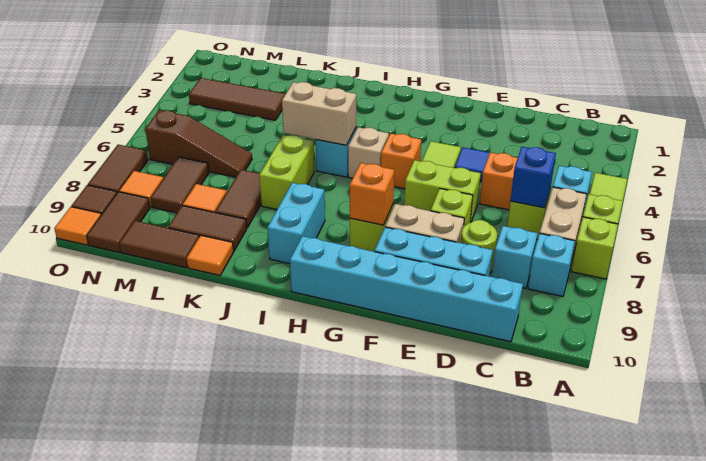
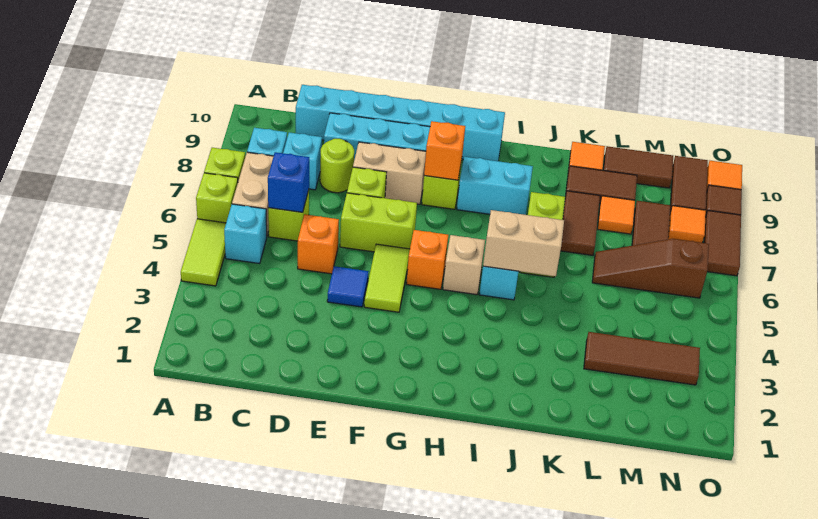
cyan 1x2 brick [267,183,325,264] -> cyan 1x2 brick turned to [457,157,533,215]

